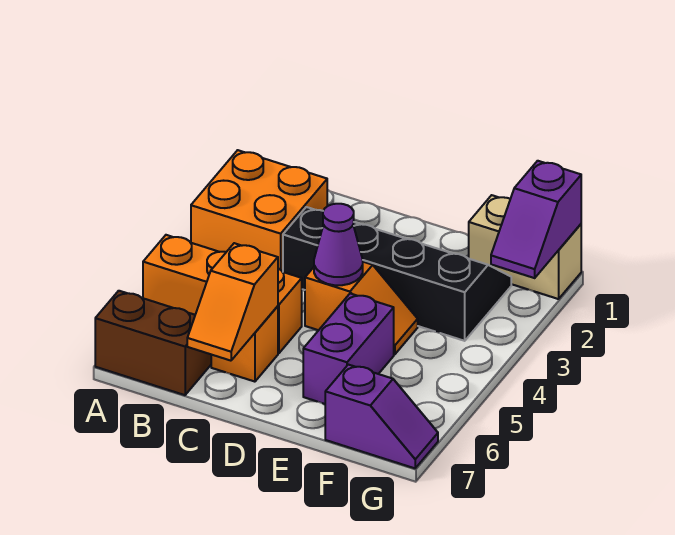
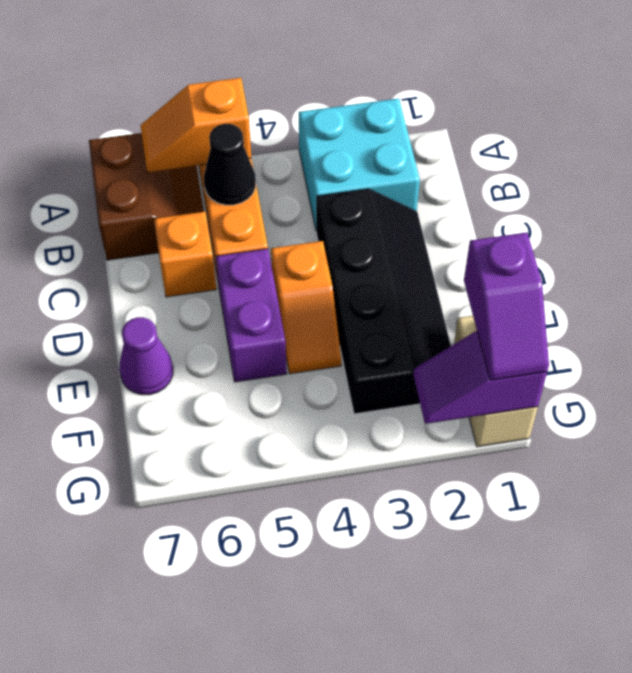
orange 2x2 brick [191,150,327,272] -> cyan 2x2 brick [299,98,420,229]
none -> black 1x1 cone [204,124,256,205]
orange 1x2 slope [187,243,278,361] -> orange 1x2 slope moved to [141,78,251,172]
purple 1x1 cone [314,204,363,285] -> purple 1x1 cone moved to [119,317,173,395]
purple 1x2 brick [303,294,394,404] -> purple 1x2 brick turned to [216,249,287,382]
purple 1x2 slope [325,365,438,468] -> purple 1x2 slope moved to [464,232,549,380]

